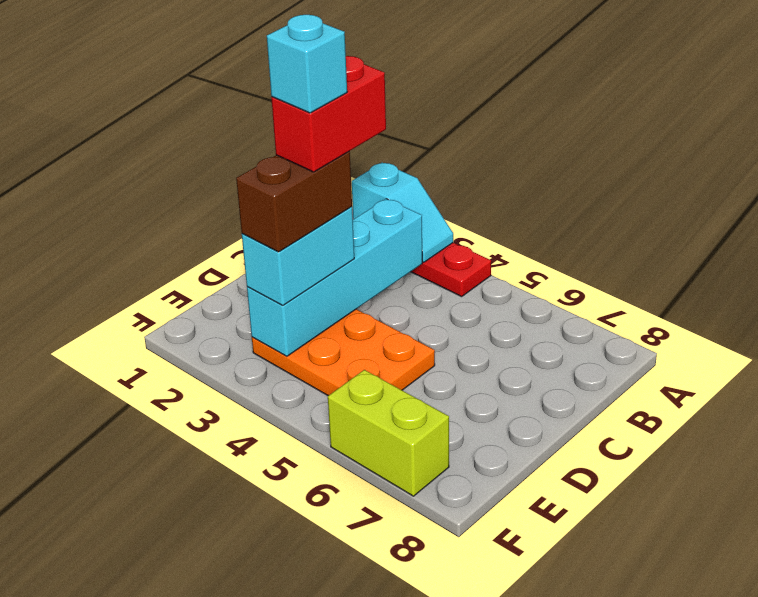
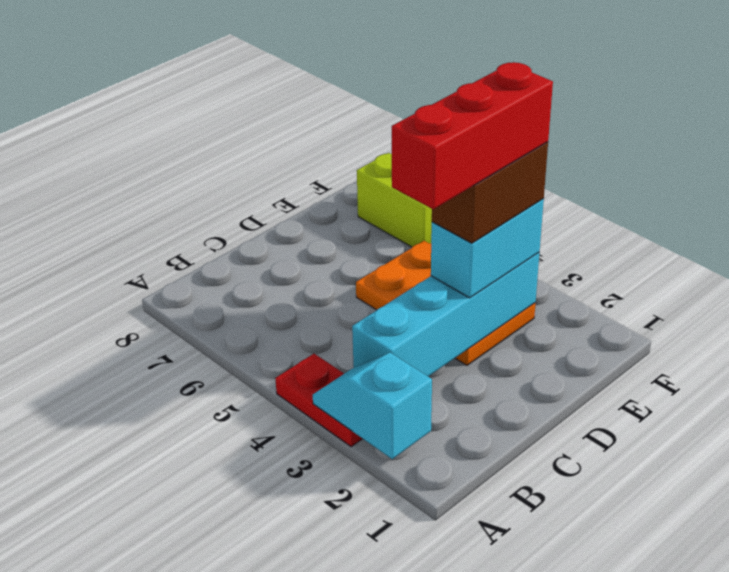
red 1x2 brick [271,56,386,172] -> red 1x3 brick [392,62,553,209]
cyan 1x1 brick [267,15,347,113] -> none

